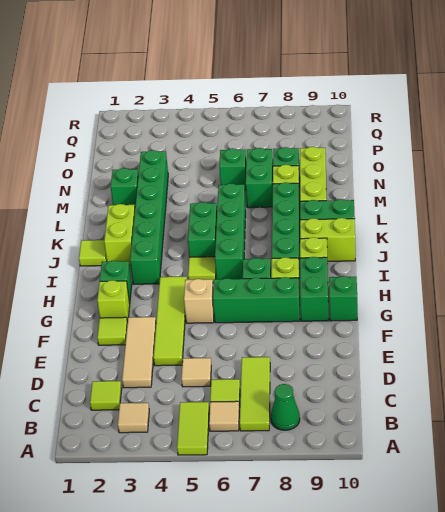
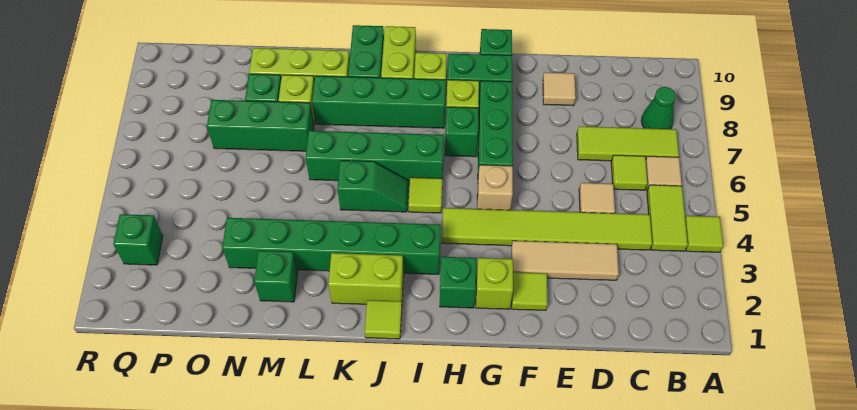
lime 1x2 tile [177,402,209,455] -> lime 1x2 tile turned to [647,185,688,251]
tan 1x1 tile [118,403,149,433] -> tan 1x1 tile moved to [543,72,576,106]
lime 1x1 tile [90,381,122,410] -> lime 1x1 tile moved to [685,216,723,252]
lime 1x4 tile [154,277,187,366] -> lime 1x6 tile [442,208,652,250]
green 1x2 brick [188,202,217,257] -> green 1x2 slope [337,161,409,212]
green 1x2 brick [246,148,273,208] -> green 1x3 brick [207,100,314,151]
green 1x1 brick [219,148,246,190] -> green 1x1 brick moved to [113,214,163,265]

